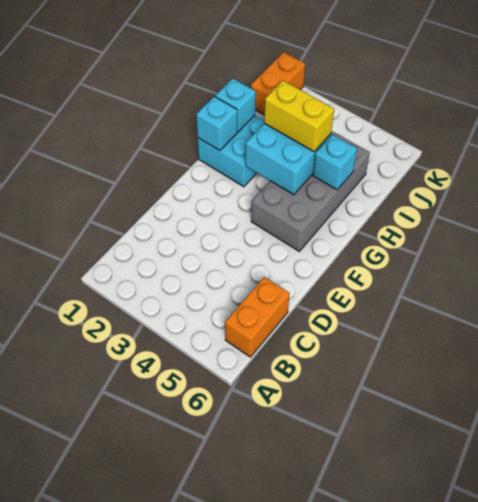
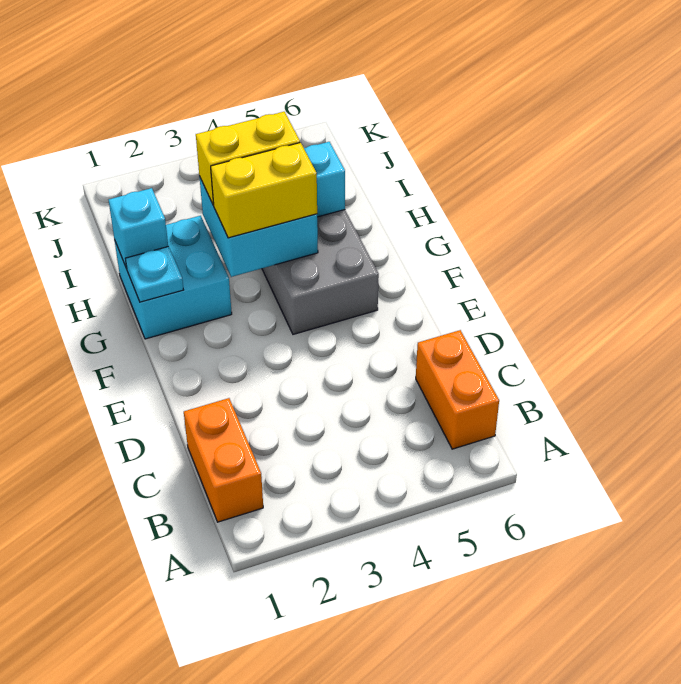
cyan 1x1 brick [196,96,237,151] -> cyan 1x1 plate [125,246,183,302]
none -> yellow 1x2 brick [211,143,317,238]
orange 1x2 brick [251,52,305,115] -> orange 1x2 brick moved to [184,398,263,522]

